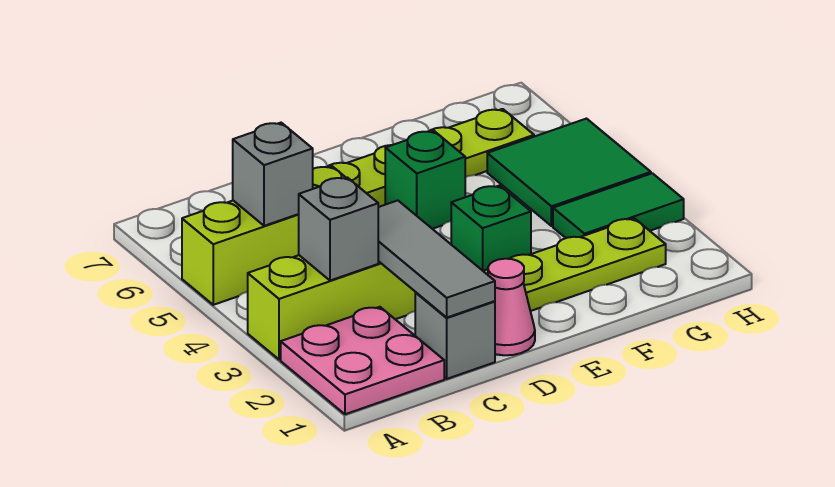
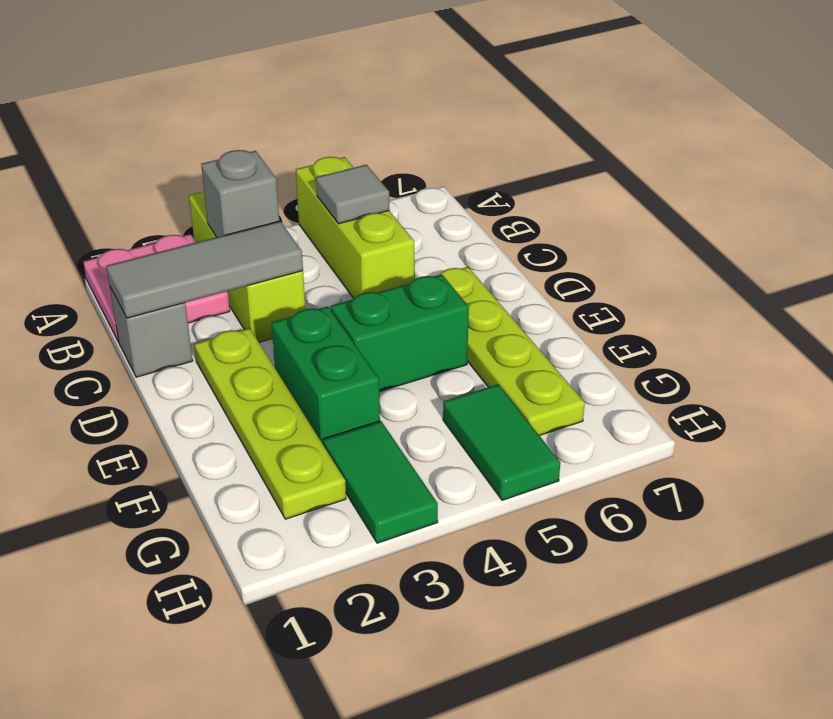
grey 1x1 brick [233,123,313,226] -> grey 1x1 tile [316,165,390,224]
pink 1x1 cone [488,259,535,355] -> none
green 1x1 brick [451,185,531,271] -> green 1x2 brick [272,307,380,444]
green 1x1 brick [385,131,465,229] -> green 1x2 brick [331,275,469,392]
green 2x2 tile [487,119,651,226] -> green 1x2 tile [443,384,560,500]

